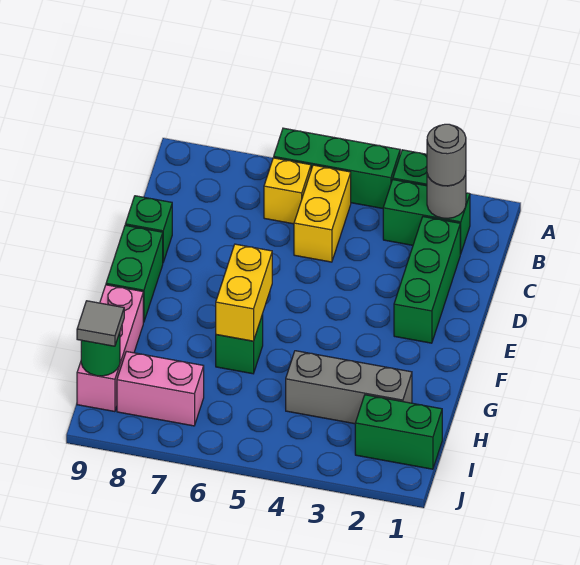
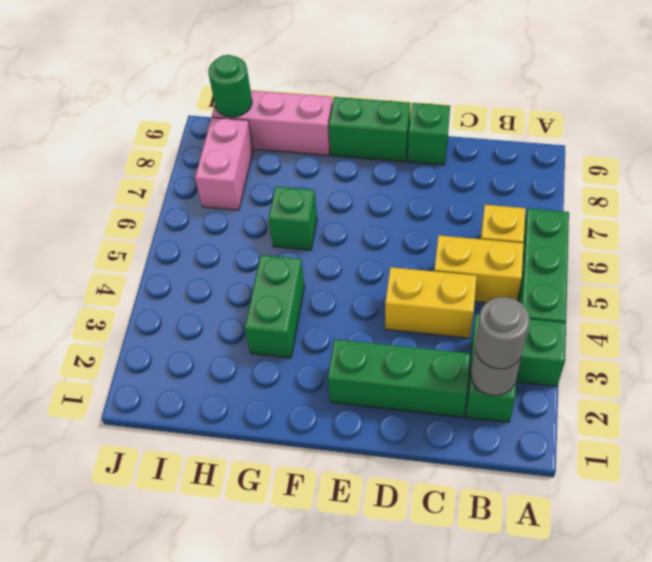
yellow 1x2 brick [216,244,272,341] -> yellow 1x2 brick moved to [385,267,477,338]
grey 1x3 brick [286,351,412,424] -> none
green 1x2 brick [355,395,442,469] -> green 1x2 brick moved to [245,255,305,358]
grey 1x1 tile [77,301,124,346] -> none

